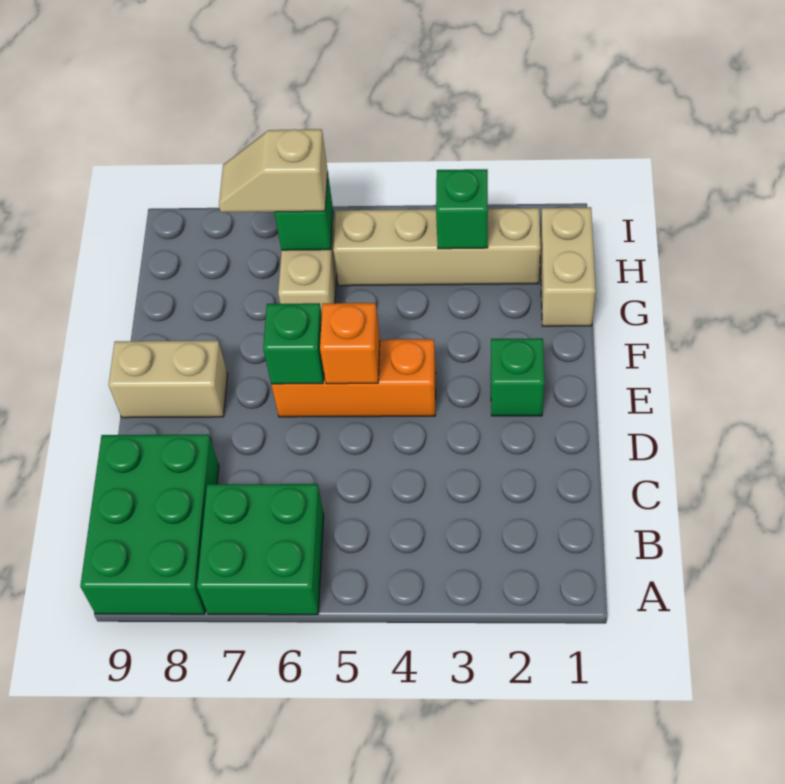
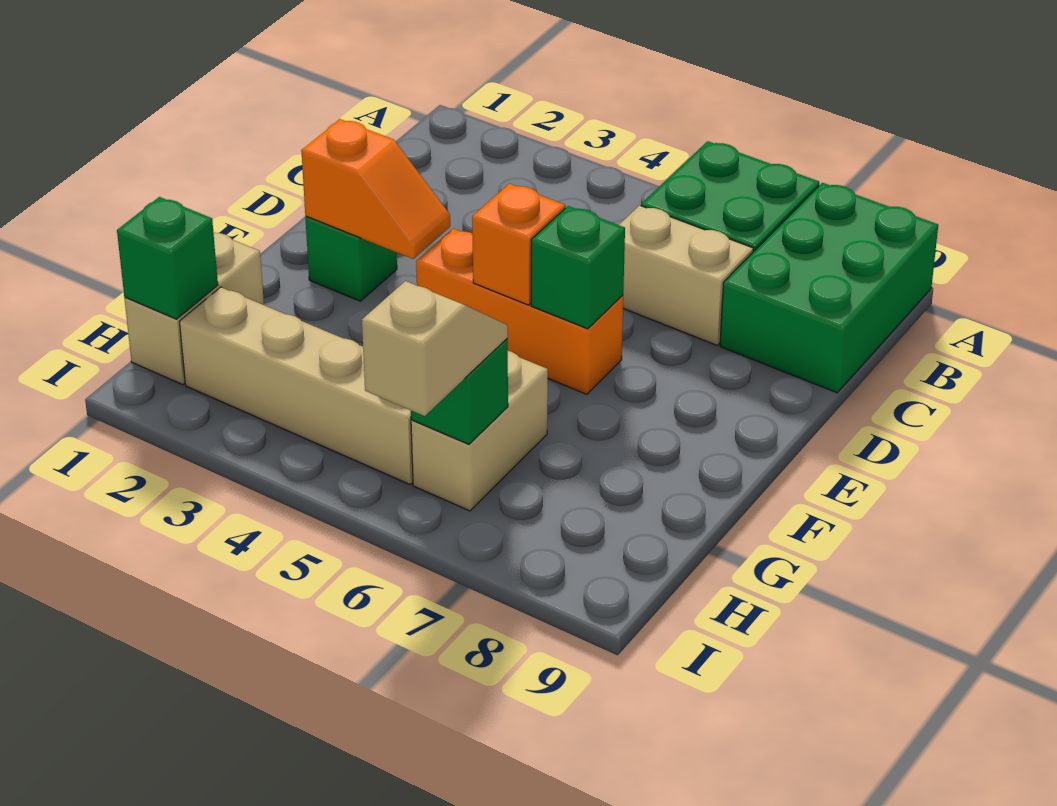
none -> orange 1x2 slope [301,119,450,259]
tan 1x2 brick [109,341,228,418] -> tan 1x2 brick moved to [619,205,753,345]
green 1x1 brick [436,169,488,249] -> green 1x1 brick moved to [117,197,218,319]
tan 1x2 slope [219,129,328,212] -> tan 1x2 slope turned to [362,281,508,416]

